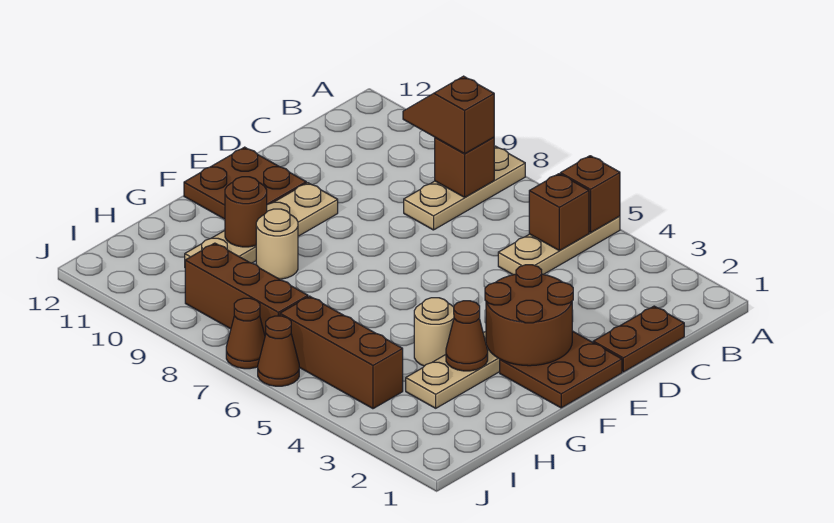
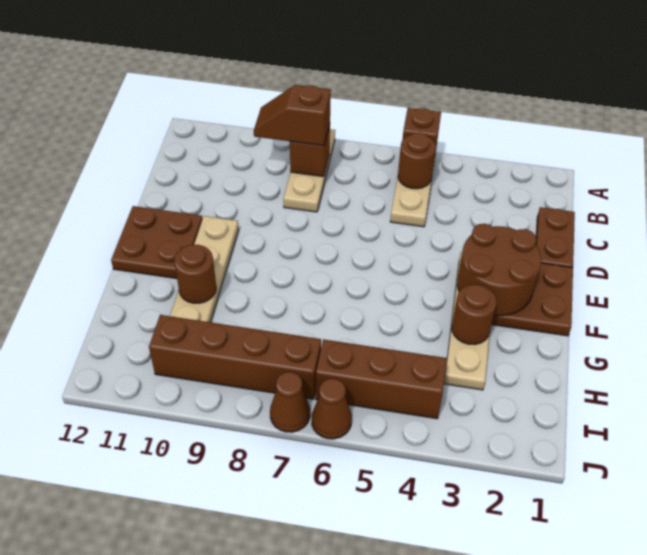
brown 1x1 brick [529,174,589,250] -> brown 1x1 round brick [398,133,436,189]
brown 1x1 cone [446,301,488,371] -> brown 1x1 round brick [452,285,497,345]
tan 1x1 round brick [414,298,454,366] -> none
tan 1x1 round brick [256,209,298,279] -> none
brown 1x3 brick [185,243,308,335] -> brown 1x4 brick [149,315,321,399]

